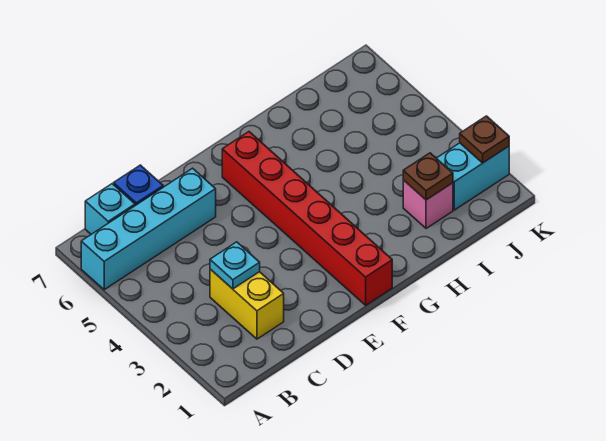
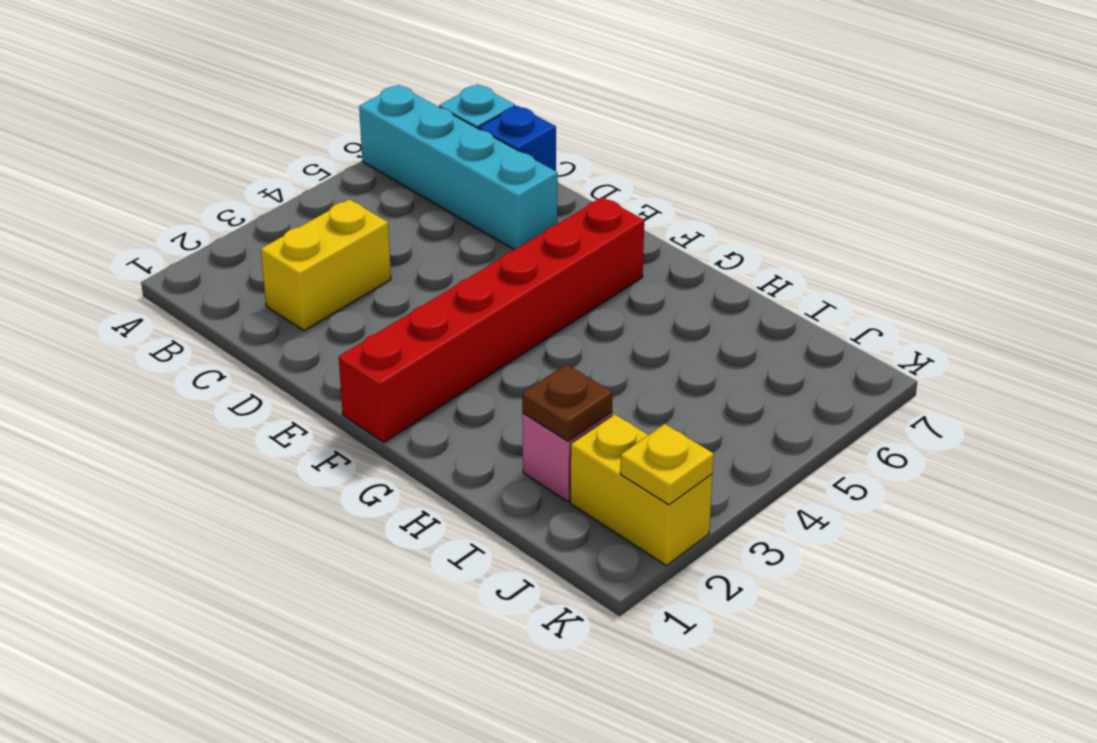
cyan 1x1 plate [210,242,260,289] -> none
cyan 1x2 brick [437,143,509,210] -> yellow 1x2 brick [570,414,713,566]
brown 1x1 plate [460,116,509,163] -> yellow 1x1 plate [620,424,714,505]

